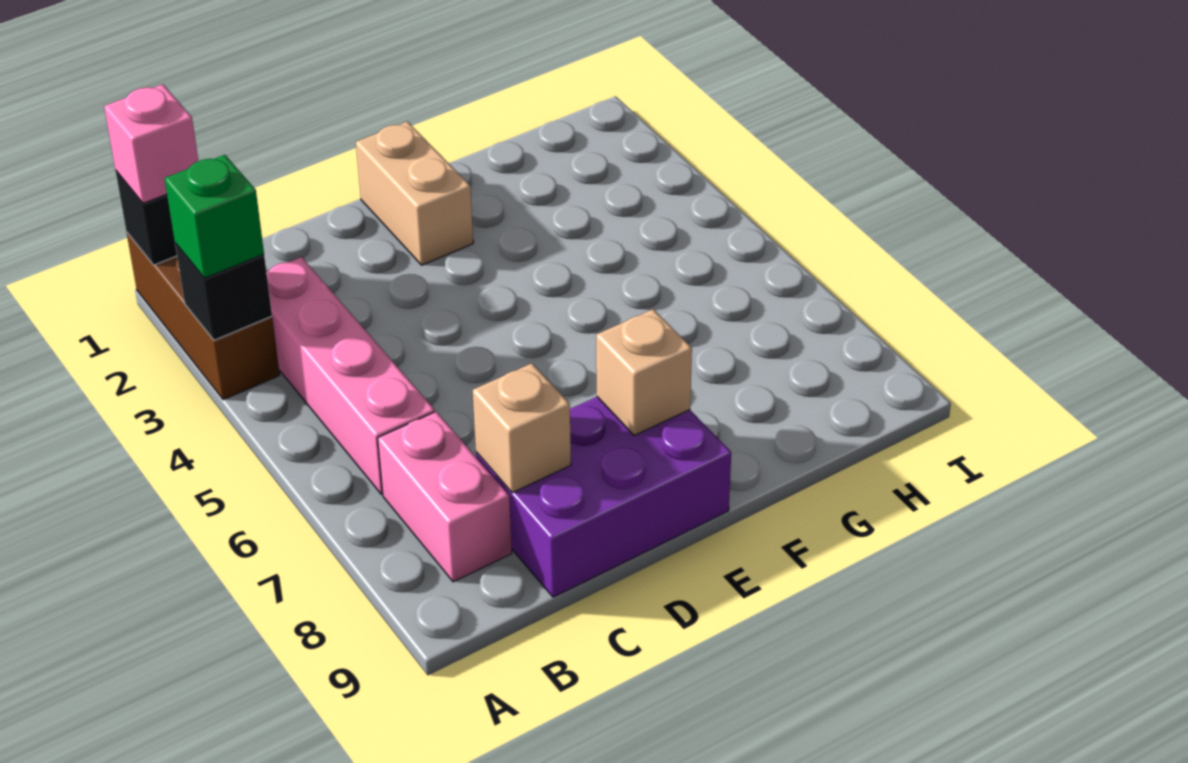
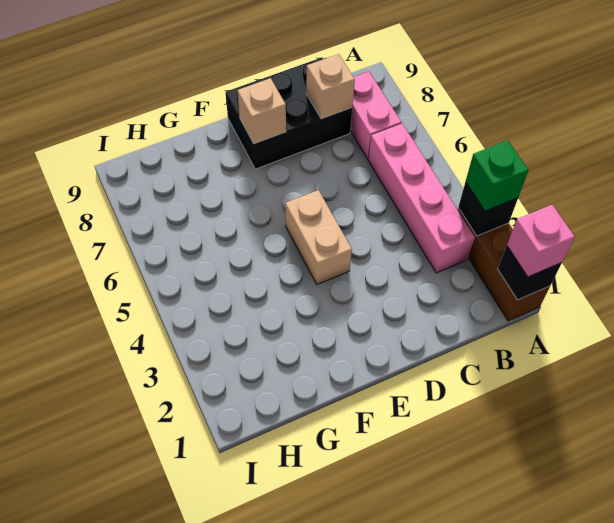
purple 2x3 brick [476,397,731,597] -> black 2x3 brick [226,58,352,169]
tan 1x2 brick [356,122,473,265] -> tan 1x2 brick moved to [285,190,352,285]

